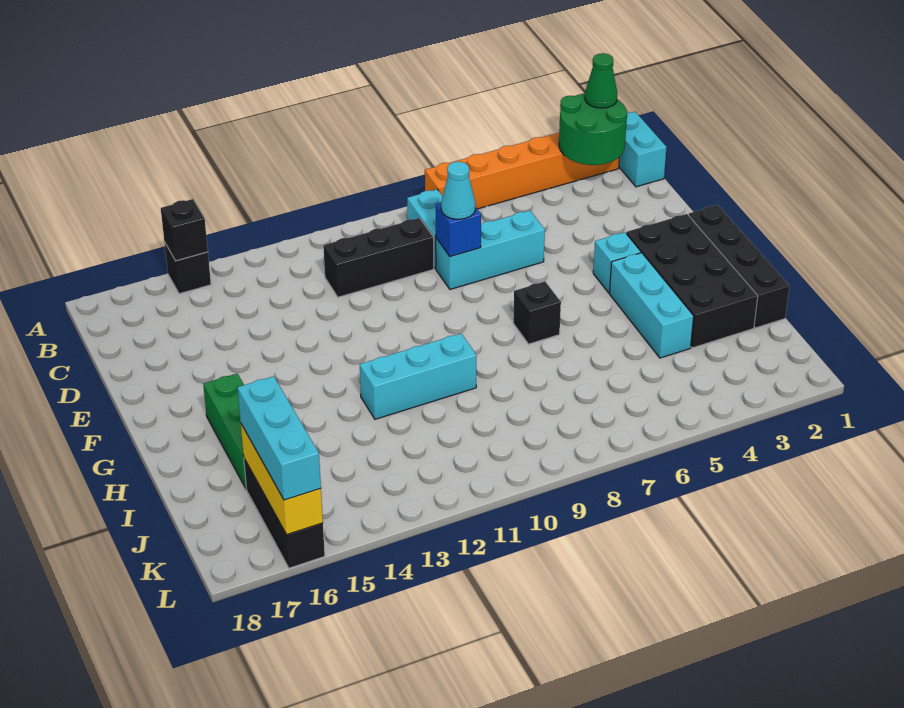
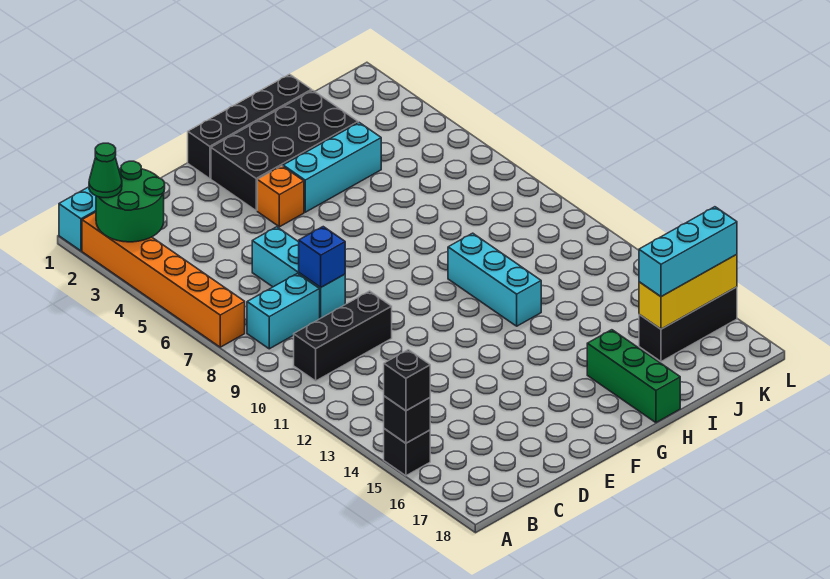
black 1x3 brick [323,218,434,297] -> black 1x3 brick turned to [294,291,392,381]
cyan 1x1 cone [441,162,475,219] -> none
cyan 1x1 brick [593,232,641,293] -> orange 1x1 brick [257,166,304,227]
black 1x1 brick [513,282,561,344] -> black 1x1 brick moved to [384,350,430,411]
green 1x3 brick [203,374,246,488] -> green 1x3 brick turned to [587,330,680,423]

